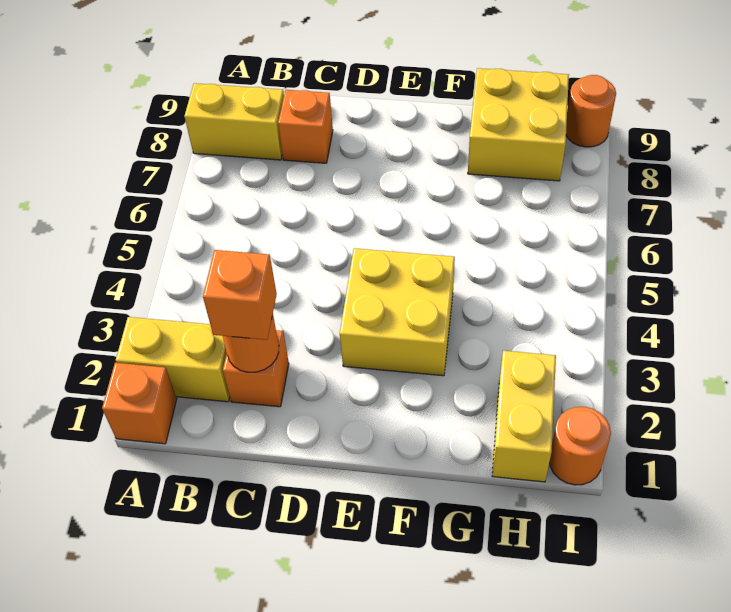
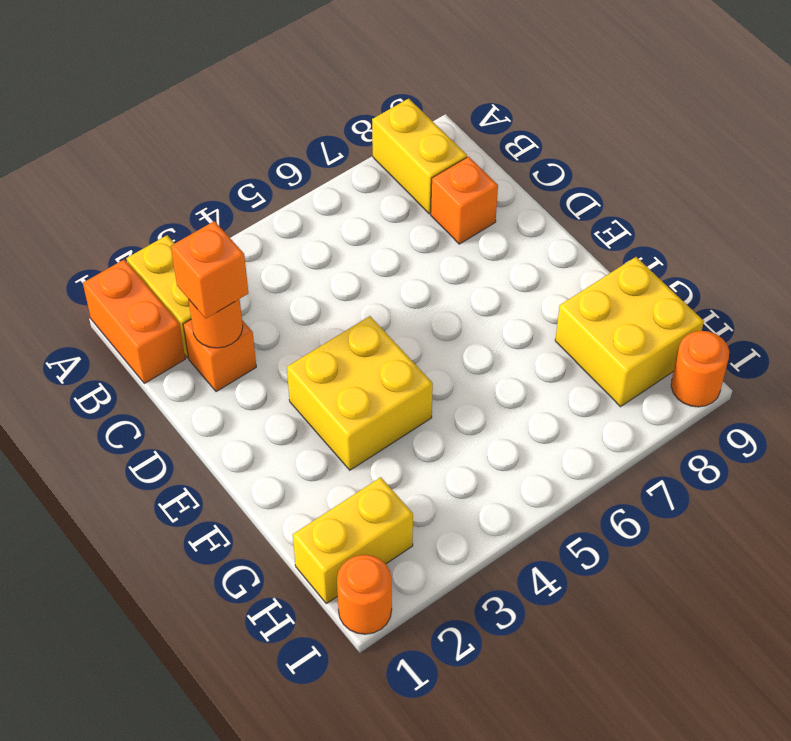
orange 1x1 brick [102,363,177,444] -> orange 1x2 brick [83,260,185,383]

